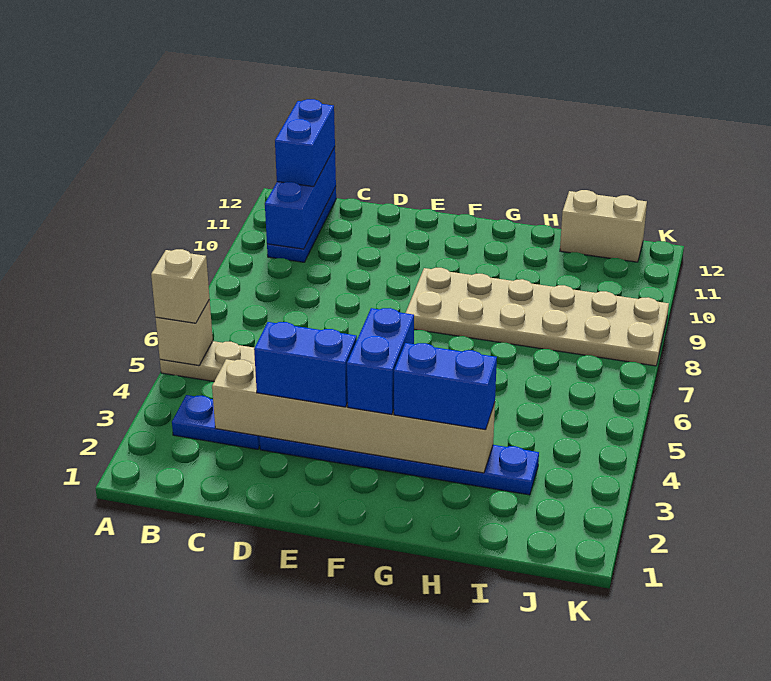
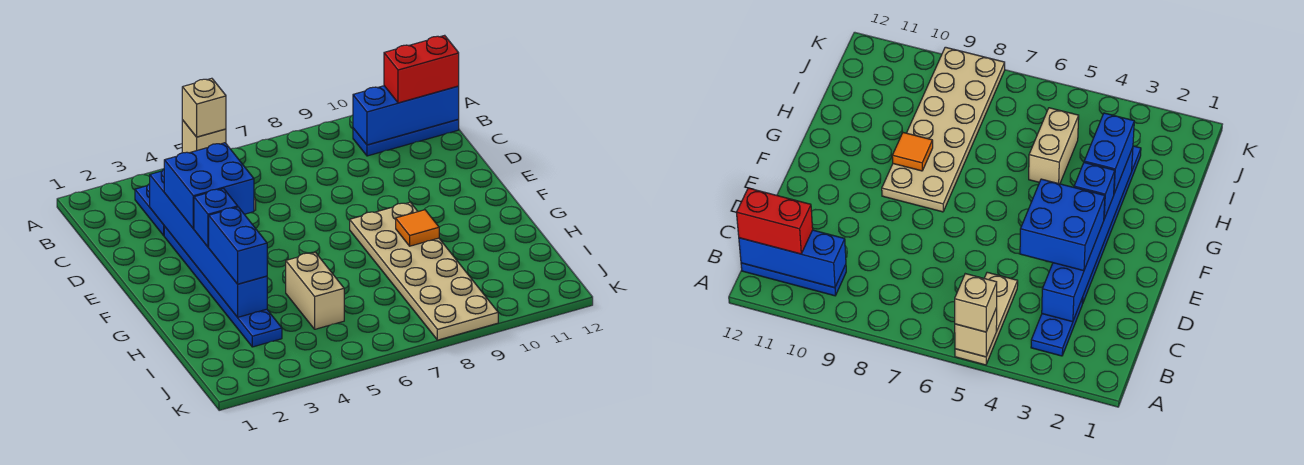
blue 1x2 brick [275,99,335,187] -> red 1x2 brick [384,35,459,103]
tan 1x6 brick [212,359,495,473] -> blue 1x6 brick [150,169,267,317]
blue 1x2 brick [254,322,357,407] -> blue 2x2 brick [164,143,254,229]
blue 1x2 brick [347,308,414,415] -> blue 1x1 brick [194,189,238,247]
none -> orange 1x1 tile [396,210,439,246]
tan 1x2 brick [560,190,647,262] -> tan 1x2 brick moved to [286,252,344,329]

